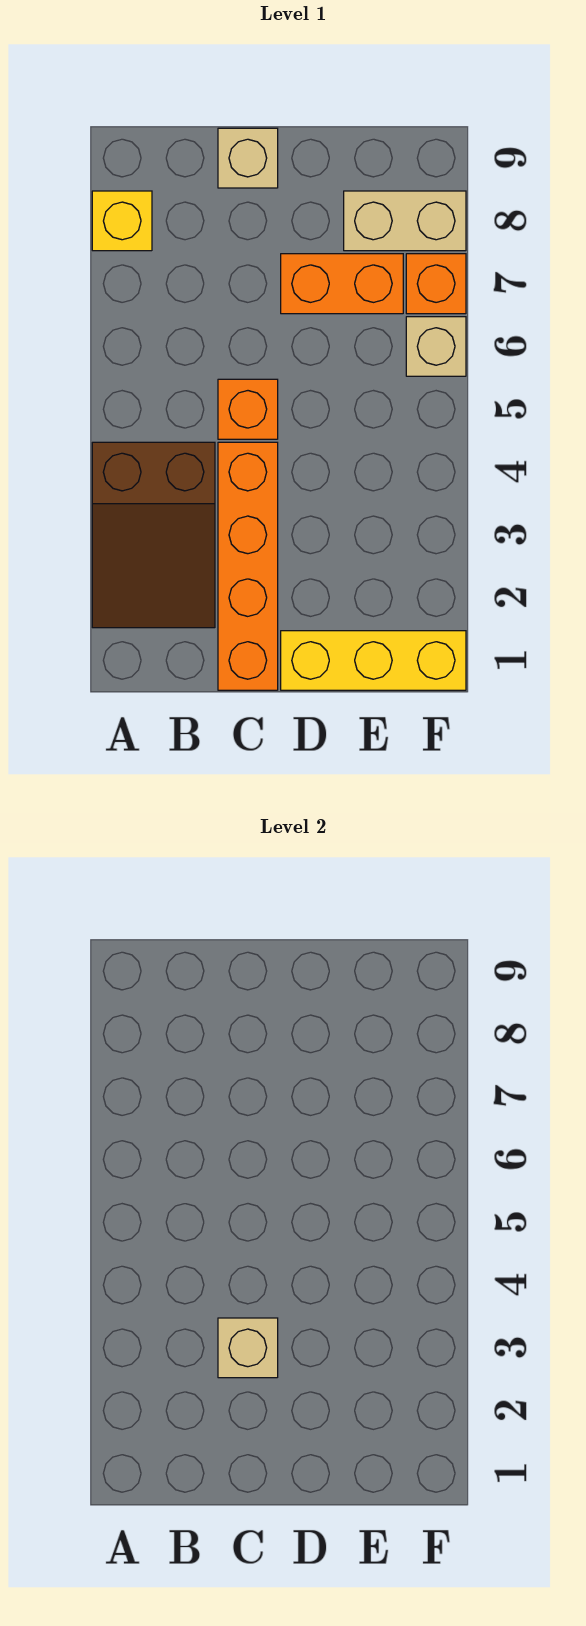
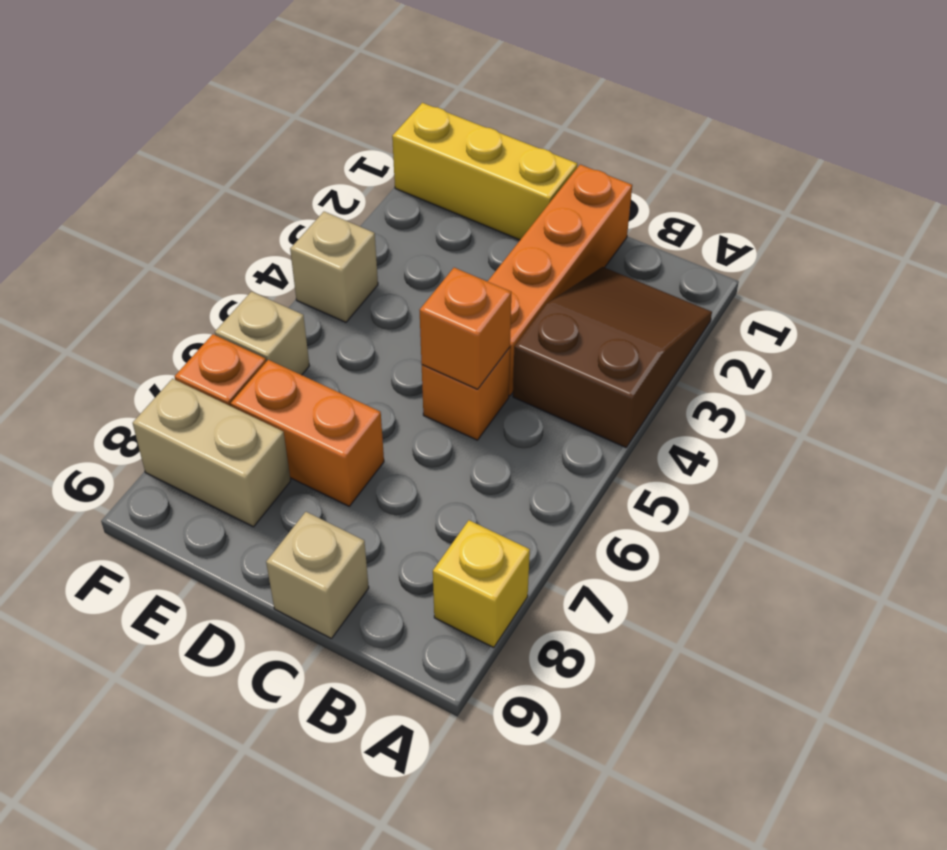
tan 1x1 brick [218,1318,278,1378] -> tan 1x1 brick moved to [290,212,378,322]
none -> orange 1x1 brick [420,268,511,389]

